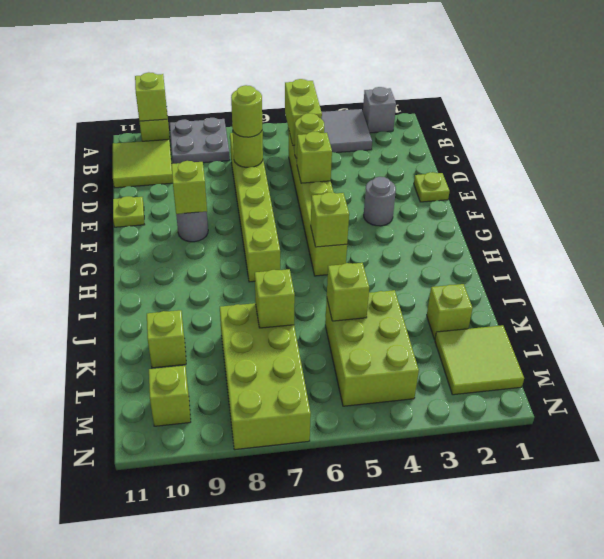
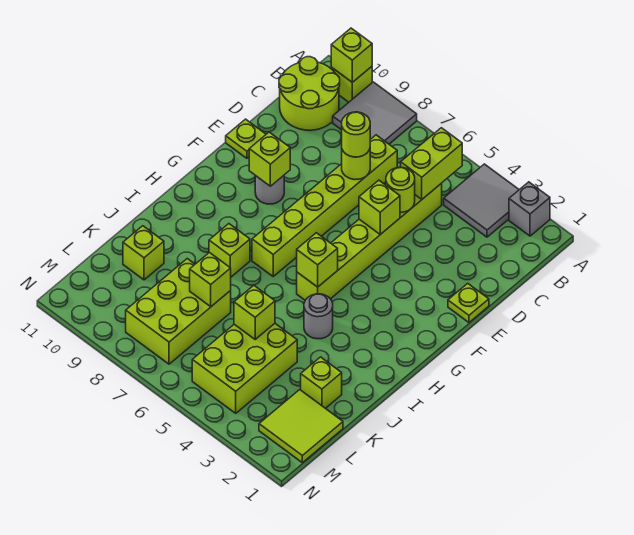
grey 2x2 plate [170,118,230,164] -> grey 2x2 tile [333,82,417,144]
lime 2x2 tile [113,139,173,188] -> lime 2x2 round brick [279,57,340,130]
grey 1x1 round brick [364,177,396,226] -> grey 1x1 round brick moved to [304,294,333,339]
lime 2x4 brick [220,303,311,450] -> lime 2x3 brick [126,259,231,364]
lime 1x1 brick [149,366,191,426] -> lime 1x1 brick moved to [209,224,250,277]

